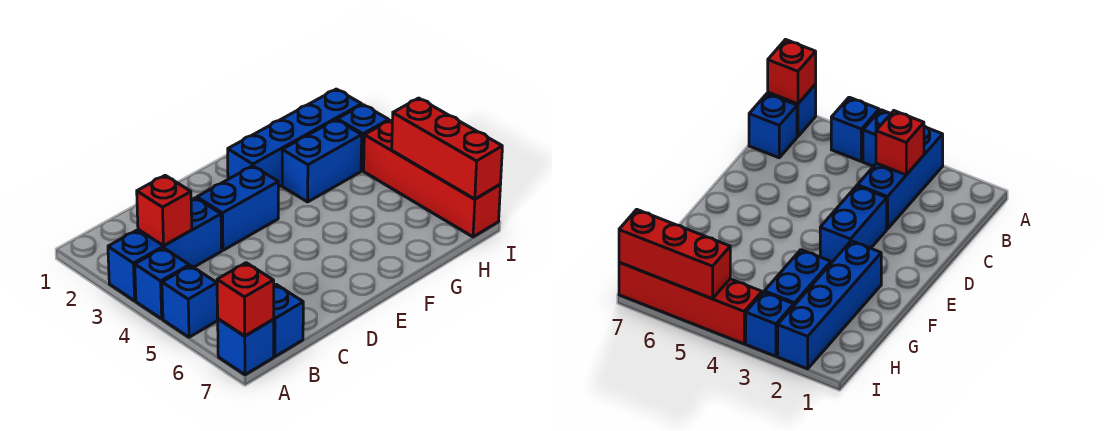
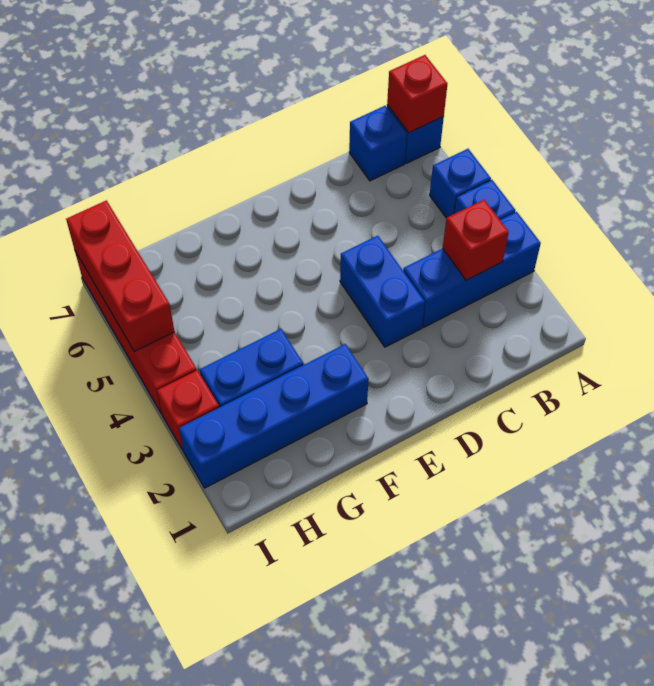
blue 1x2 brick [197,166,278,250] -> blue 1x2 brick turned to [340,236,425,347]
blue 1x1 brick [337,105,389,171] -> red 1x1 brick [157,370,219,450]

